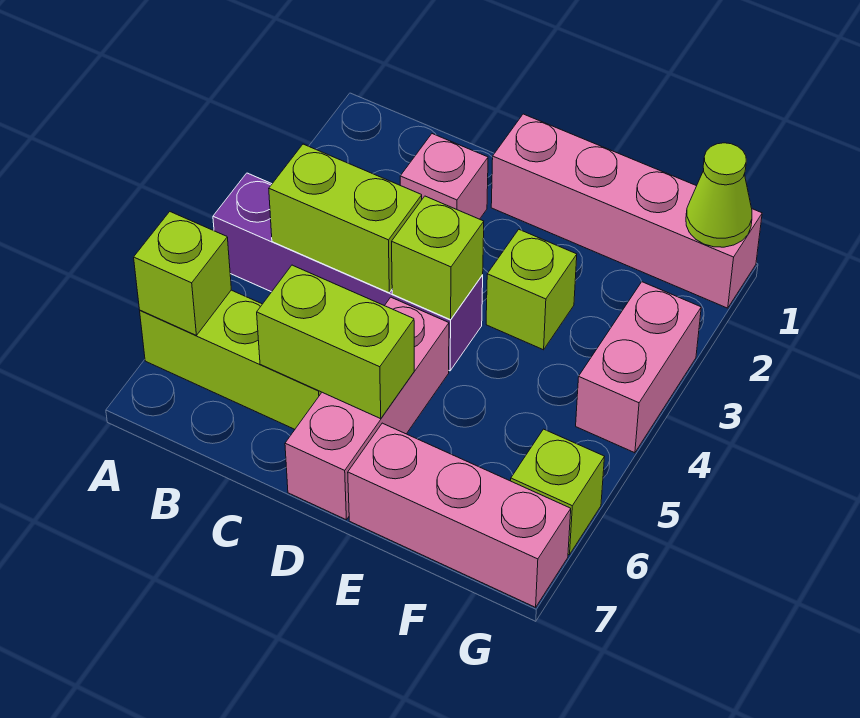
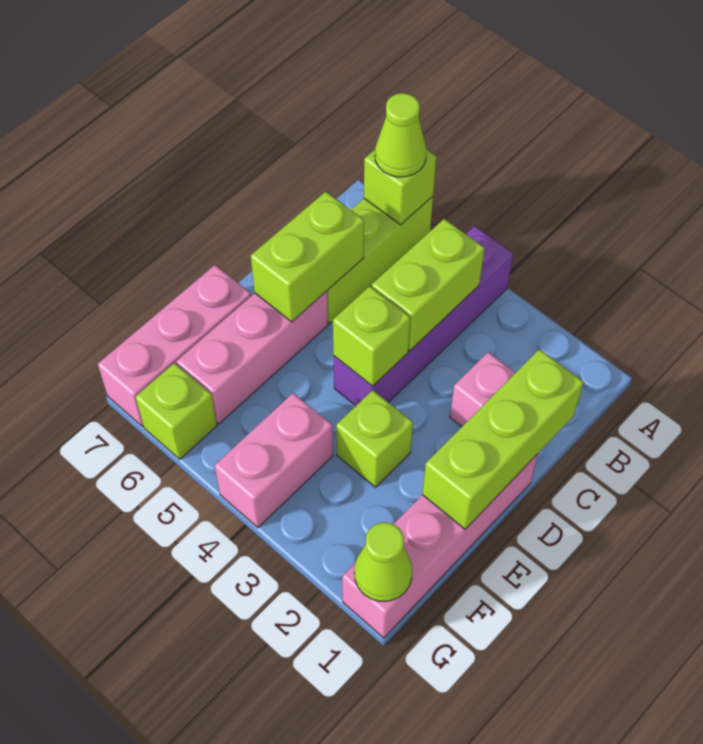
none -> lime 1x1 cone [375,93,426,177]
none -> lime 1x3 brick [422,349,584,529]
pink 1x3 brick [285,297,449,520] -> pink 1x3 brick turned to [176,291,328,424]
pink 1x2 brick [576,282,701,453] -> pink 1x2 brick turned to [215,393,333,528]

